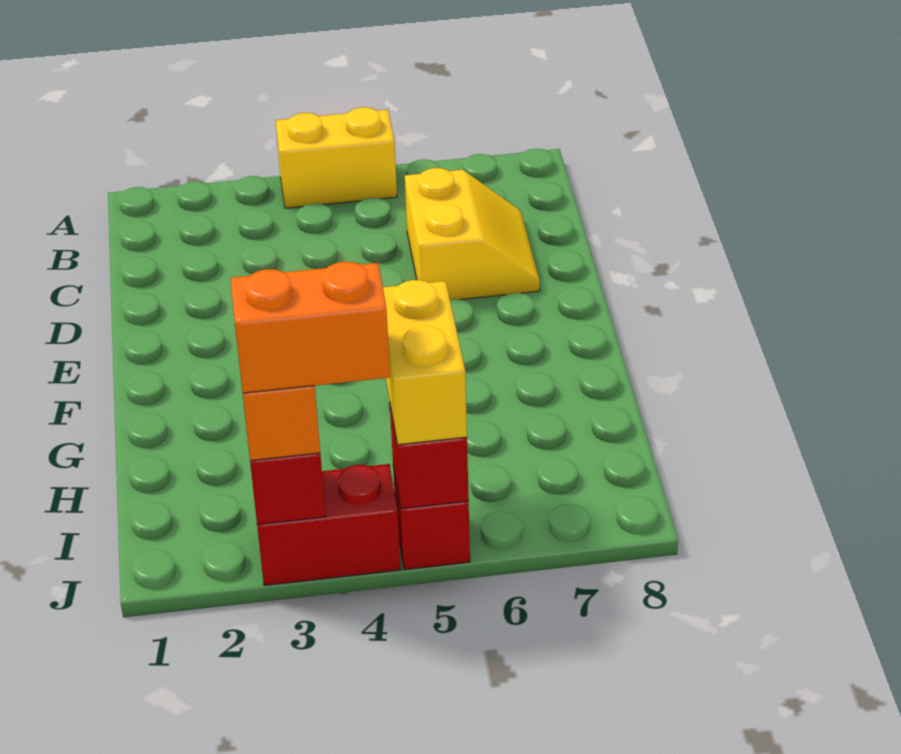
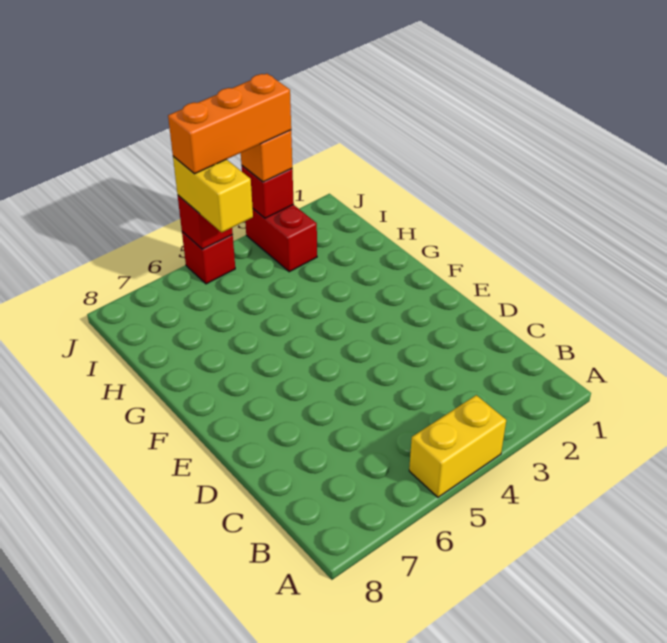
yellow 2x2 slope [405,168,540,300] -> none
red 1x2 brick [257,464,401,585] -> red 1x2 brick turned to [245,205,317,272]
orange 1x2 brick [230,262,390,393] -> orange 1x3 brick [168,74,291,174]

